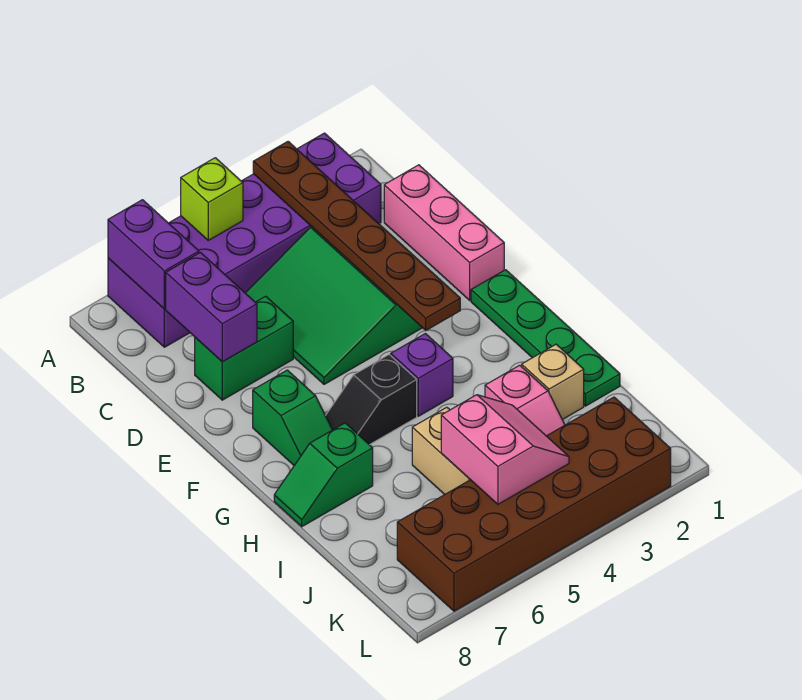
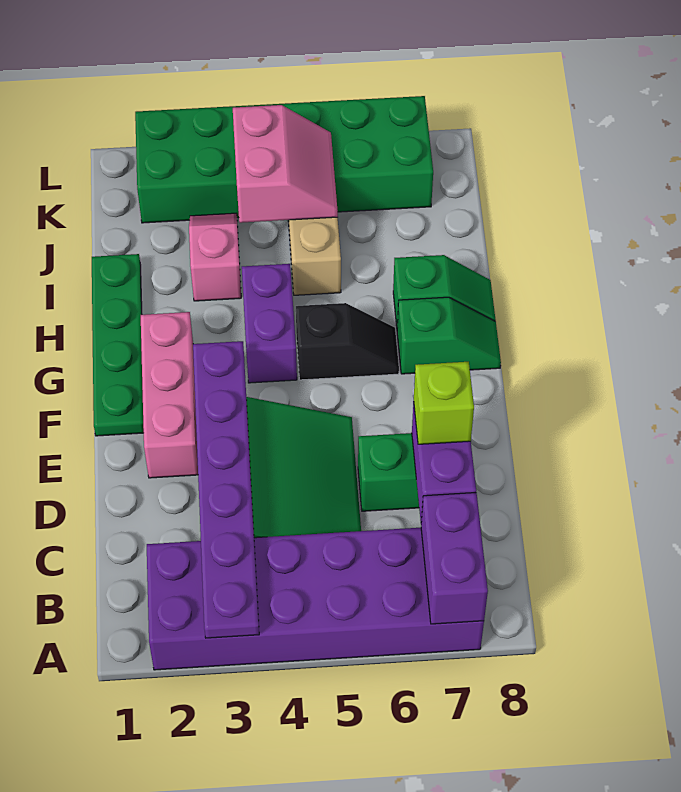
brown 1x6 plate [253,142,460,330] -> purple 1x6 plate [193,341,259,638]
lime 1x1 brick [181,158,243,240] -> lime 1x1 brick moved to [414,362,474,444]
pink 1x3 brick [384,165,504,300] -> pink 1x3 brick moved to [141,312,198,478]
green 1x2 slope [253,370,332,465] -> green 1x2 slope turned to [397,297,501,374]
purple 1x1 brick [391,334,453,416] -> purple 1x2 brick [242,264,297,383]
tan 1x1 brick [522,344,584,420] -> none
pink 2x2 slope [441,395,569,504] -> pink 2x2 slope turned to [233,105,338,223]
brown 2x6 brick [397,397,671,611] -> green 2x6 brick [135,96,433,223]

